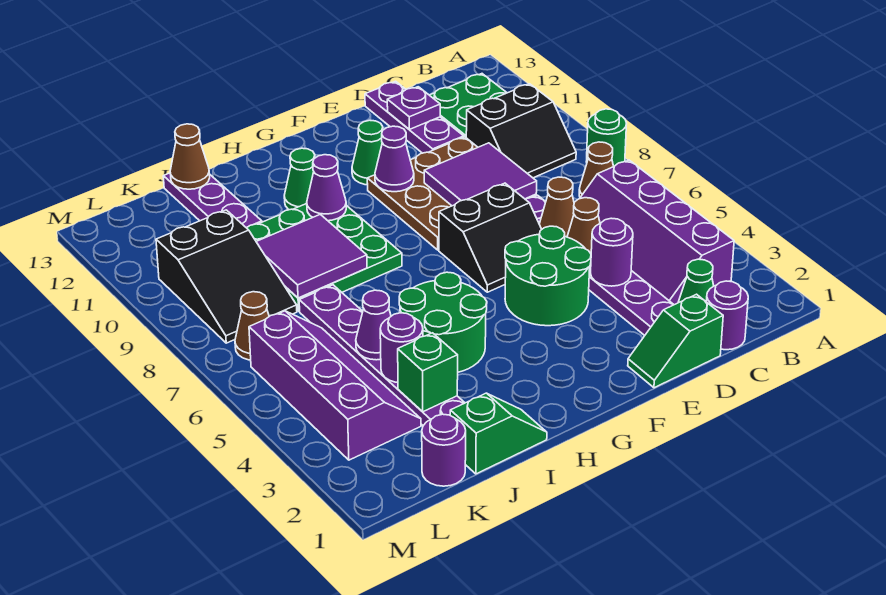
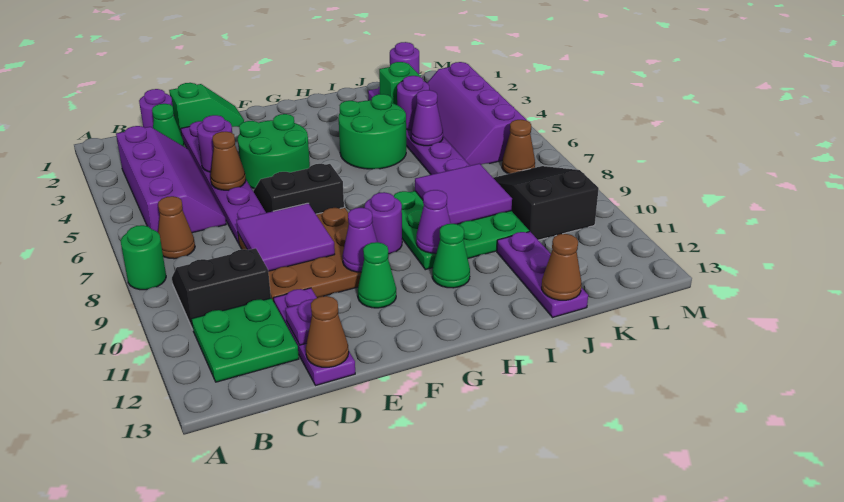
brown 1x1 cone [539,177,574,237] -> brown 1x1 cone moved to [306,296,349,367]
none -> purple 1x1 round brick [365,192,402,254]
green 1x2 slope [450,393,547,474] -> none

